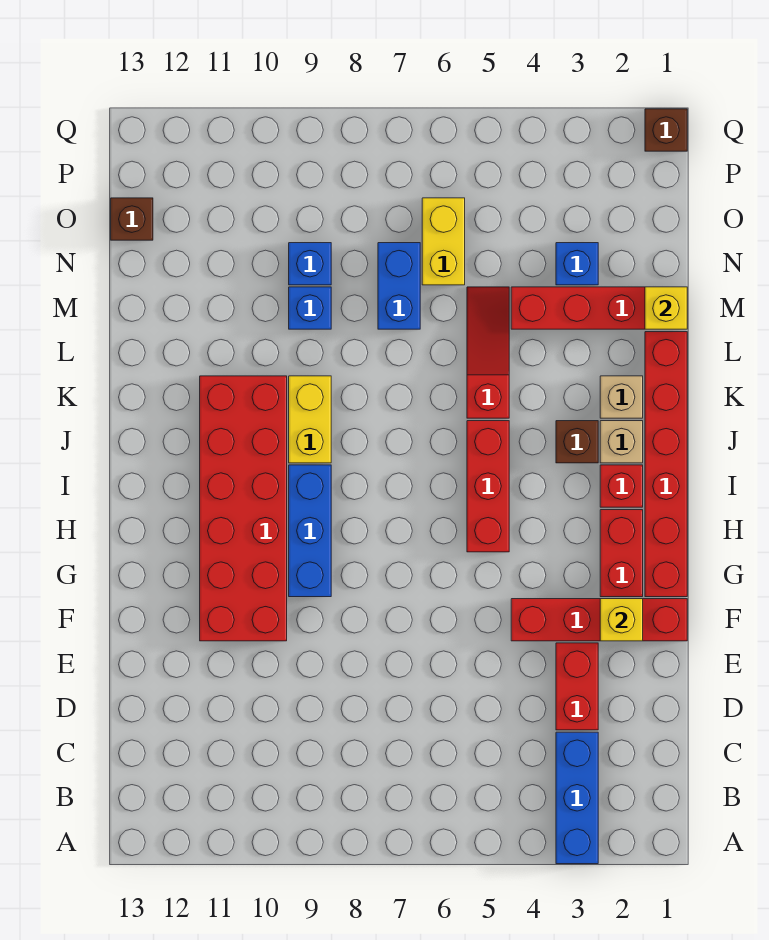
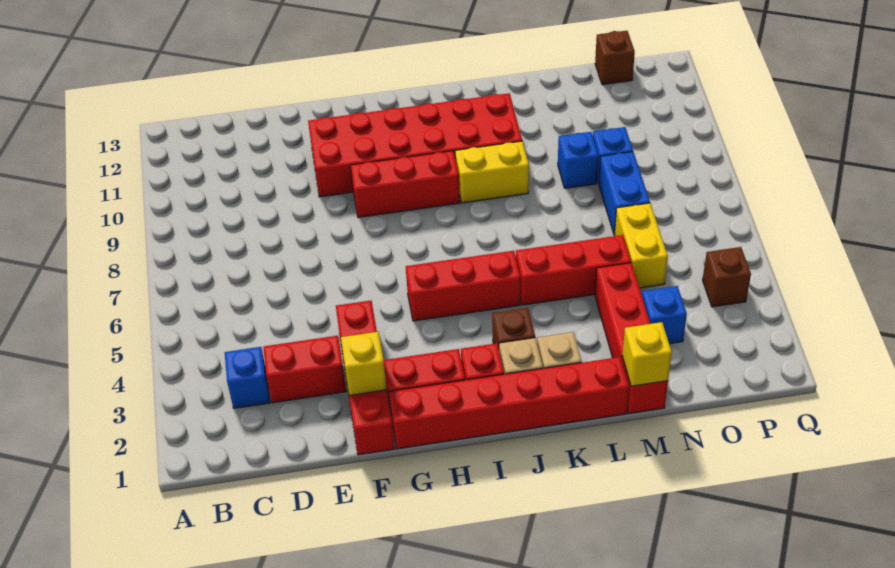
blue 1x3 brick [556,732,598,864] -> blue 1x1 brick [225,347,270,408]
blue 1x3 brick [289,465,331,597] -> red 1x3 brick [351,151,460,217]
red 1x3 slope [467,287,509,418] -> red 1x3 brick [516,235,631,305]
blue 1x2 brick [378,243,420,329] -> blue 1x2 brick turned to [599,152,650,235]
yellow 1x2 brick [422,198,465,285] -> yellow 1x2 brick turned to [614,203,668,288]
brown 1x1 brick [645,109,687,151] -> brown 1x1 brick moved to [703,247,751,307]

